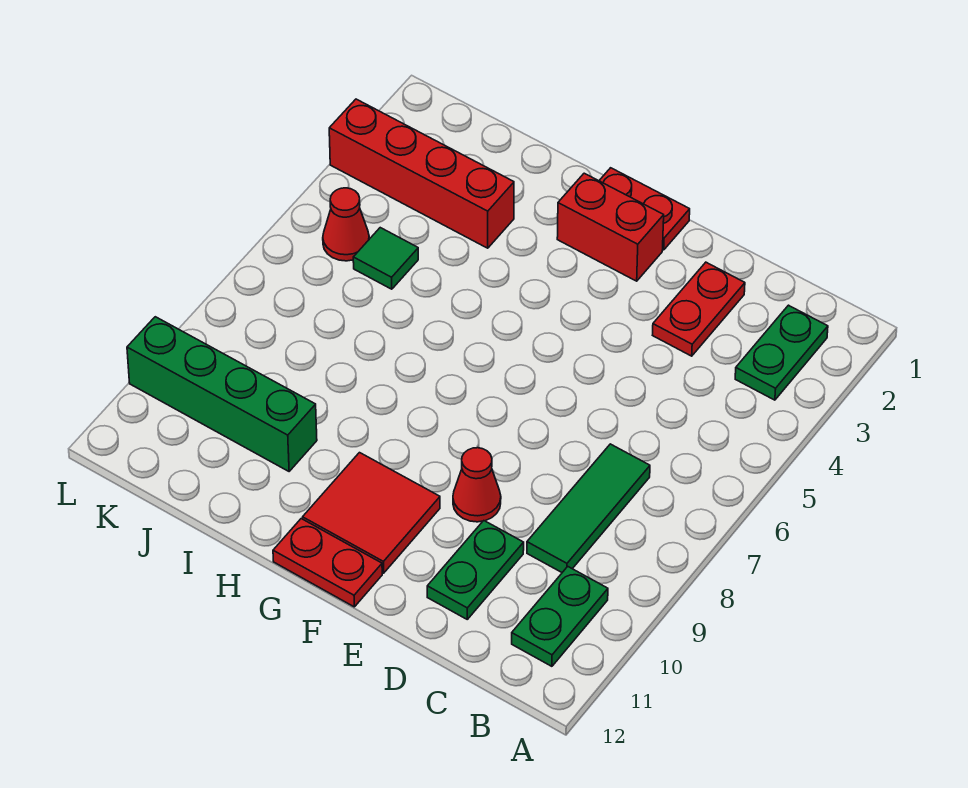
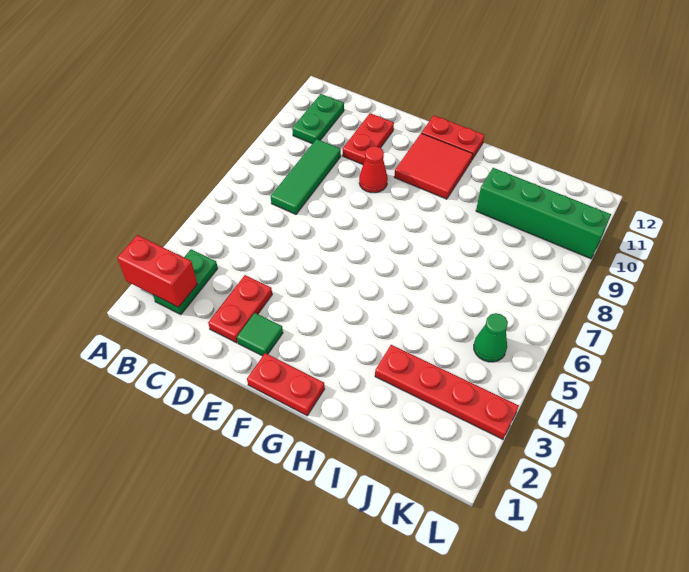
green 1x2 plate [427,521,524,619] -> red 1x2 plate [343,113,394,165]
red 1x2 brick [557,173,664,281] -> red 1x2 brick moved to [117,235,197,307]
red 1x4 brick [329,99,514,248] -> red 1x4 plate [375,345,519,439]
green 1x1 tile [353,228,418,289] -> green 1x1 tile moved to [237,313,283,356]
red 1x1 cone [323,188,369,261] -> green 1x1 cone [474,313,508,362]

